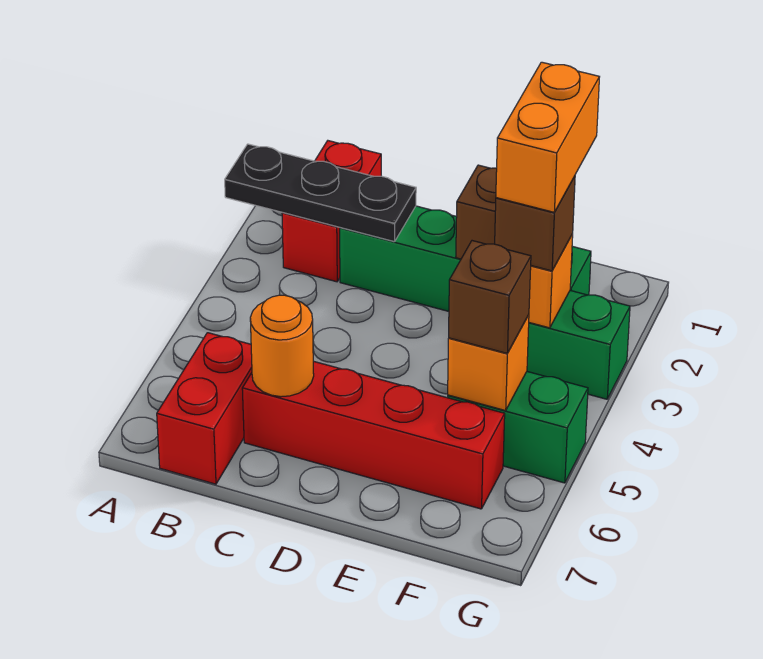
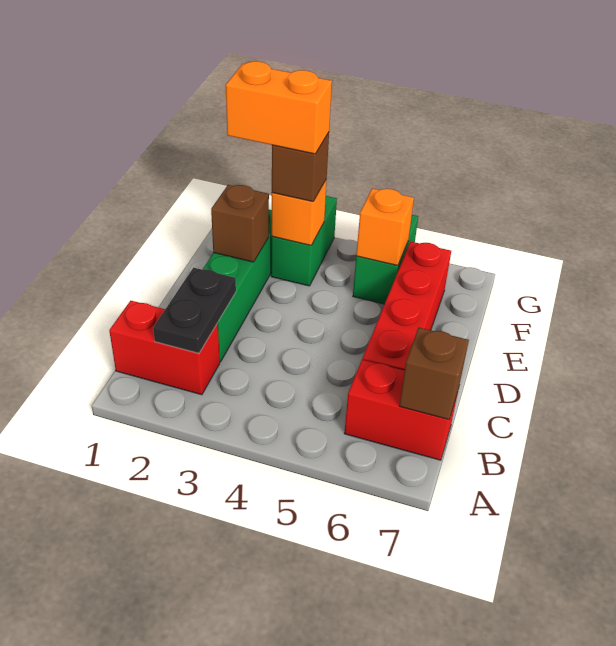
black 1x3 plate [225,144,416,242] -> black 1x2 plate [153,268,236,353]
orange 1x1 round brick [250,295,314,397] -> none
brown 1x1 brick [449,241,531,353] -> brown 1x1 brick moved to [400,328,469,419]

